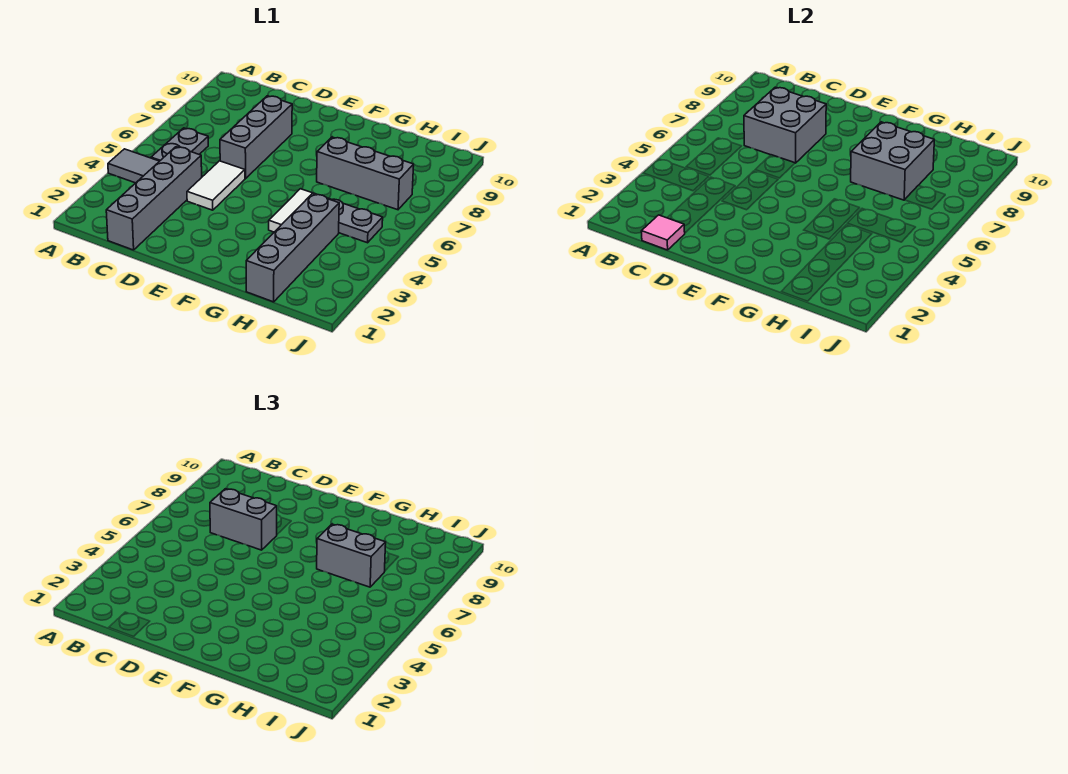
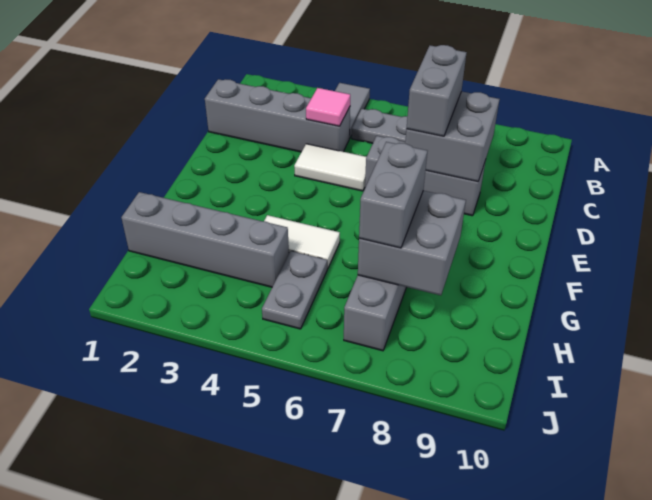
pink 1x1 tile [641,215,685,250] -> pink 1x1 tile moved to [306,88,350,126]

